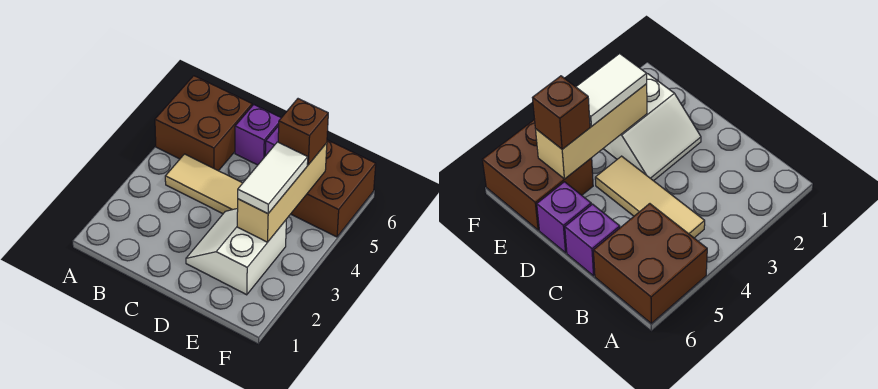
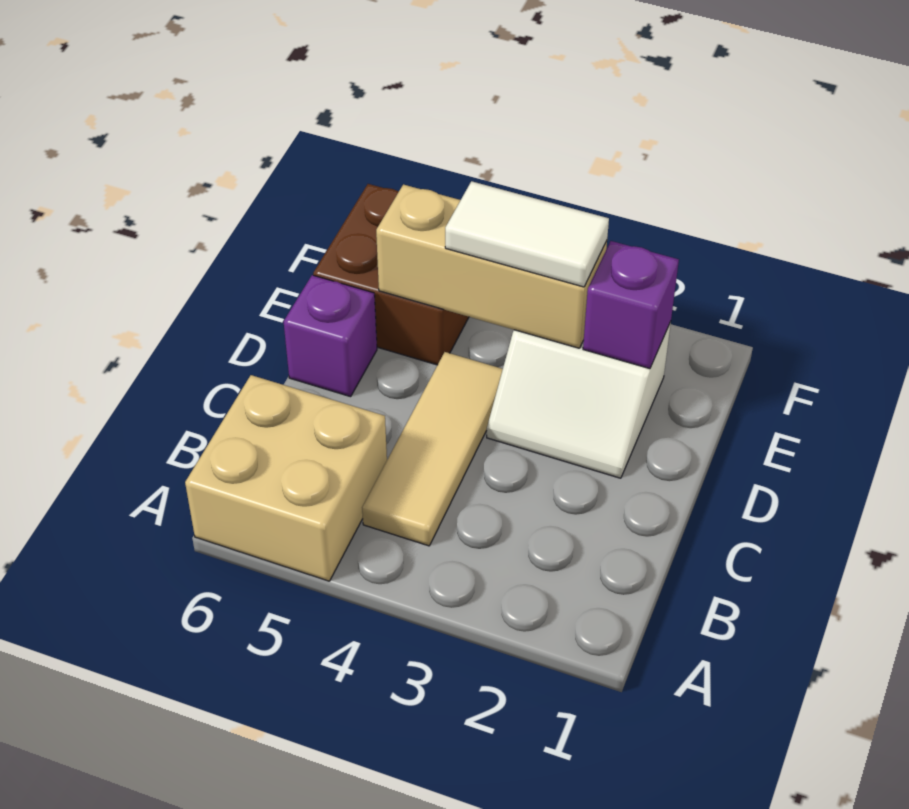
brown 2x2 brick [155,76,252,171] -> tan 2x2 brick [185,375,387,581]
purple 1x1 brick [235,105,281,165] -> purple 1x1 brick moved to [583,241,679,369]
brown 1x1 brick [278,99,328,165] -> none

